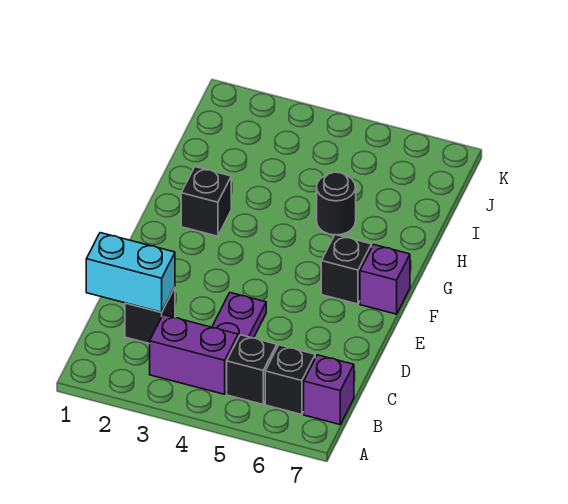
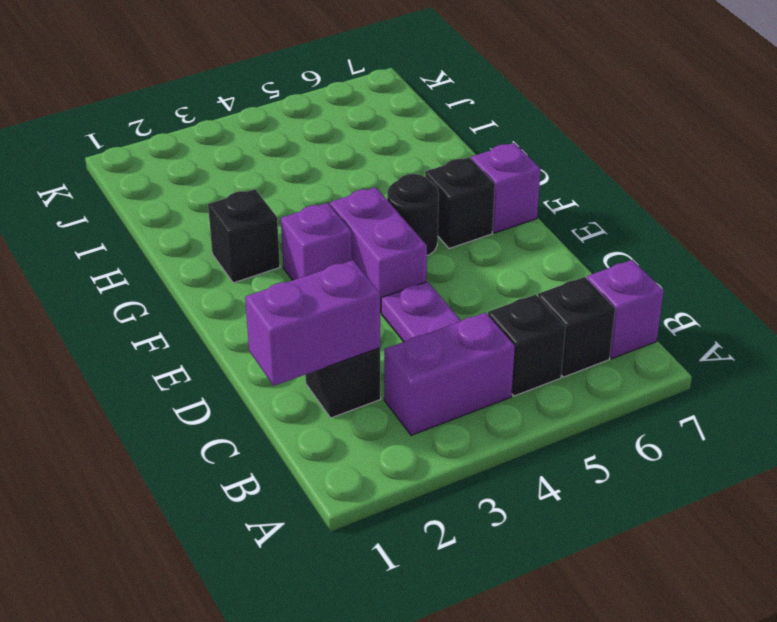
cyan 1x2 brick [86,233,175,312] -> purple 1x2 brick [245,260,380,386]
none -> purple 1x2 brick [330,187,427,312]
none -> purple 1x1 brick [281,203,352,280]
black 1x1 round brick [317,172,356,235] -> black 1x1 round brick moved to [387,174,439,256]

